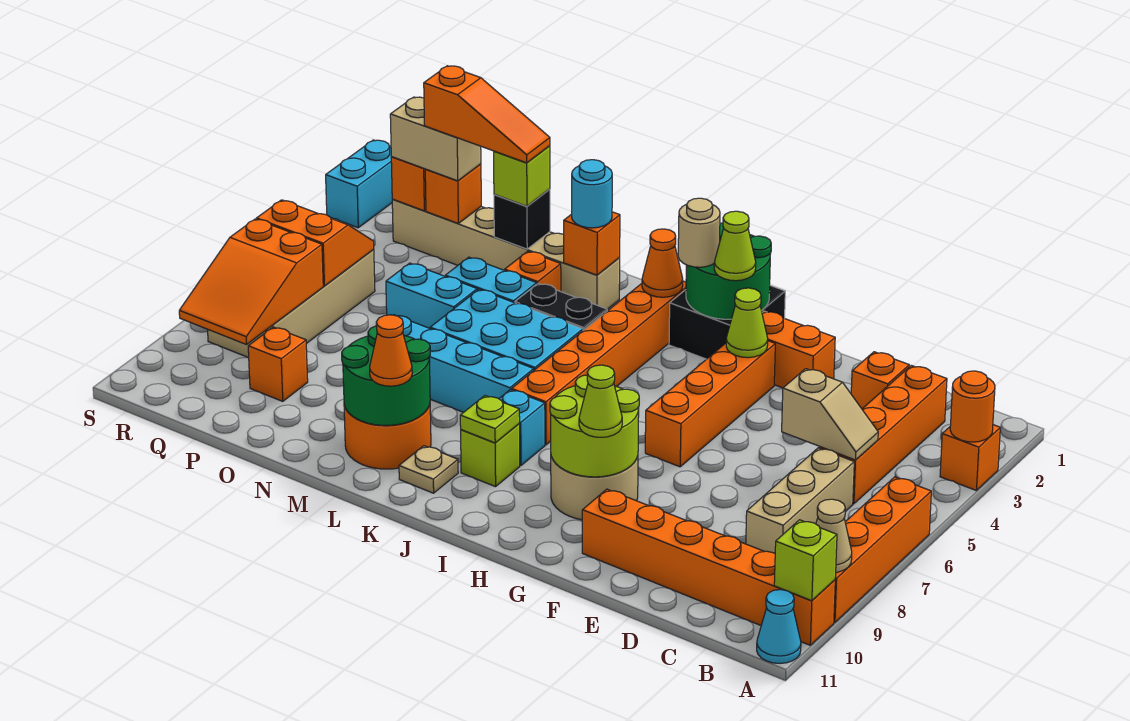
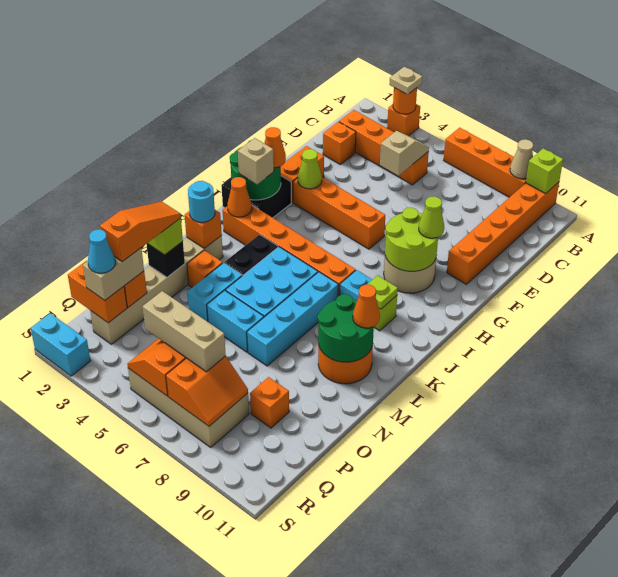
cyan 1x1 cone [757,590,801,663] -> cyan 1x1 cone moved to [88,229,115,273]
tan 1x3 brick [746,448,854,553] -> tan 1x3 brick moved to [143,291,226,372]
lime 1x1 cone [714,211,756,281] -> orange 1x1 cone [264,127,286,168]
tan 1x1 round brick [678,198,720,267] -> tan 1x1 brick [238,138,274,184]
tan 1x1 plate [399,446,458,493] -> tan 1x1 plate moved to [389,67,423,94]
cyan 1x2 brick [386,263,477,328] -> cyan 1x2 brick turned to [207,290,264,352]
orange 2x3 slope [179,219,323,345] -> orange 2x2 slope [166,356,248,426]

